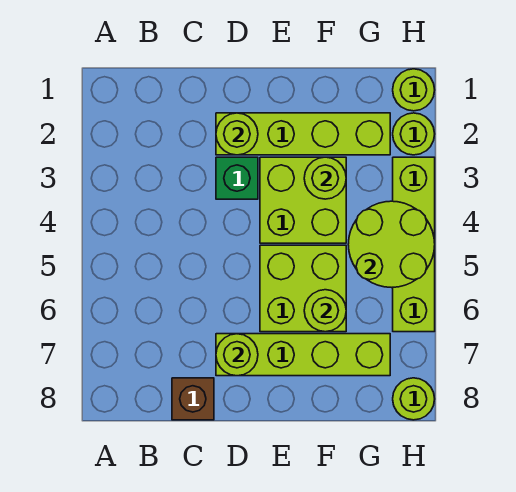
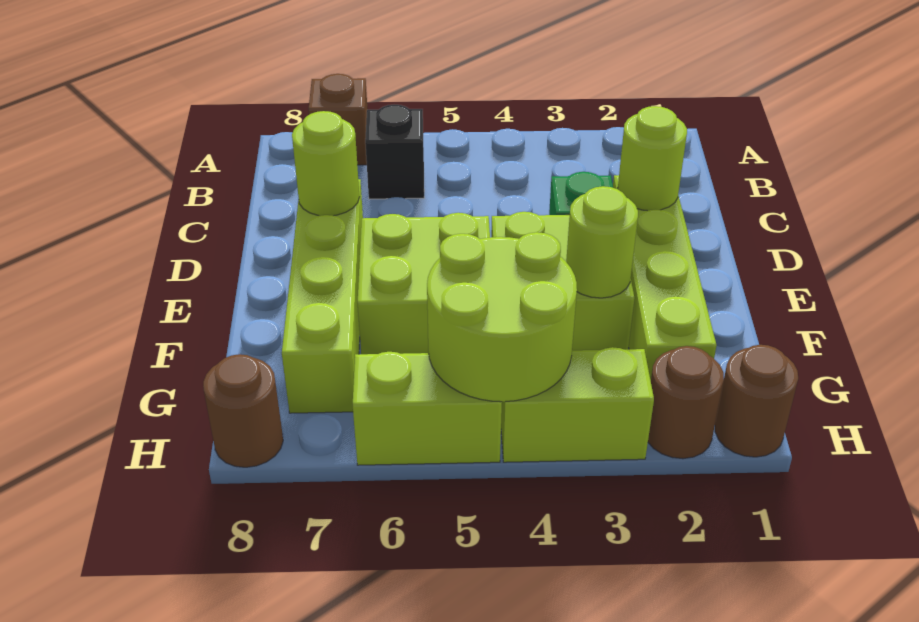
none -> black 1x1 brick [365,105,424,199]
brown 1x1 brick [172,378,214,420] -> brown 1x1 brick moved to [309,74,368,165]
lime 1x1 round brick [304,290,346,332] -> none
lime 1x1 round brick [393,69,435,111] -> brown 1x1 round brick [715,345,798,457]
lime 1x1 round brick [393,113,435,155] -> brown 1x1 round brick [648,346,724,459]
lime 1x1 round brick [393,378,435,420] -> brown 1x1 round brick [203,354,283,467]

